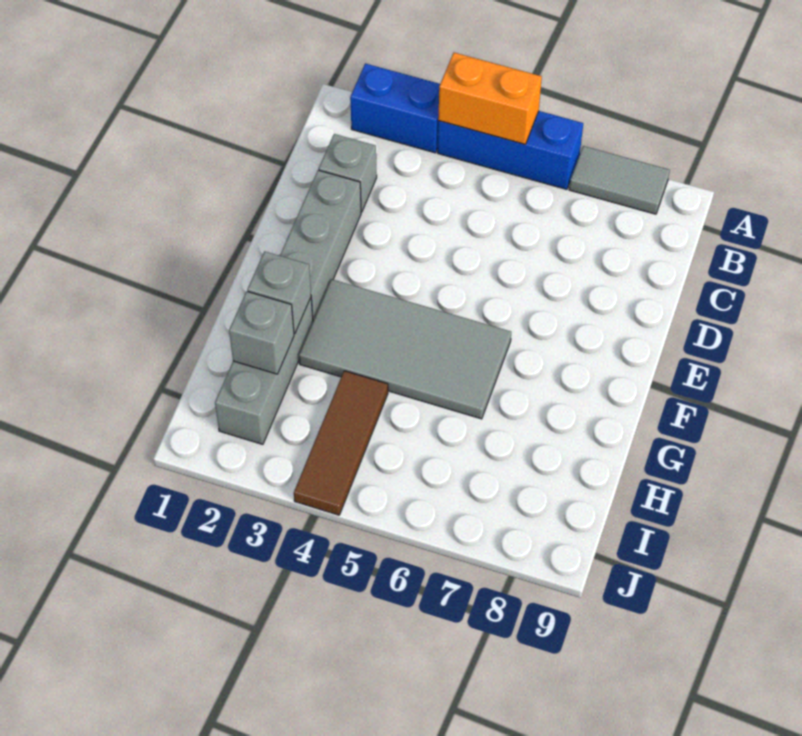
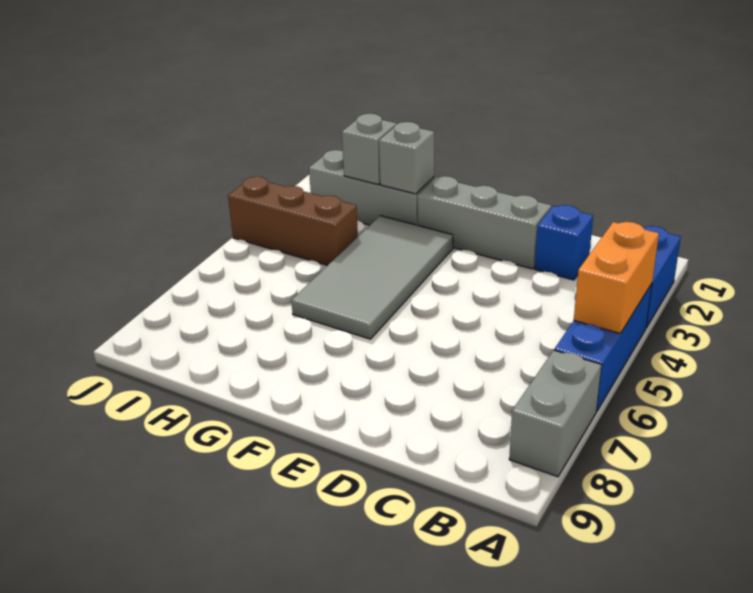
grey 1x2 tile [569,146,670,214] -> grey 1x2 brick [509,350,602,477]
grey 1x1 brick [318,134,377,212] -> blue 1x1 brick [535,205,593,280]
brown 1x3 tile [294,371,388,515] -> brown 1x3 brick [228,177,358,266]

